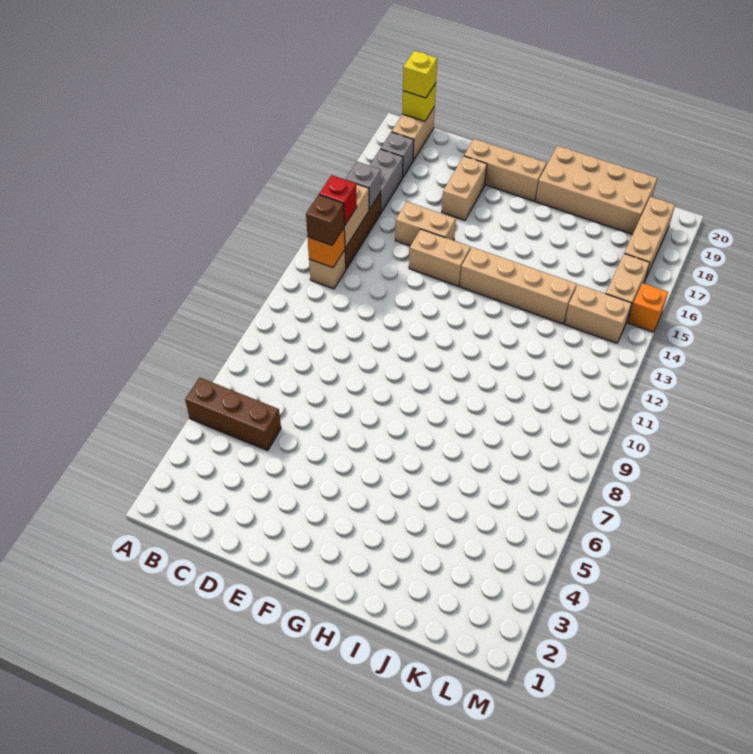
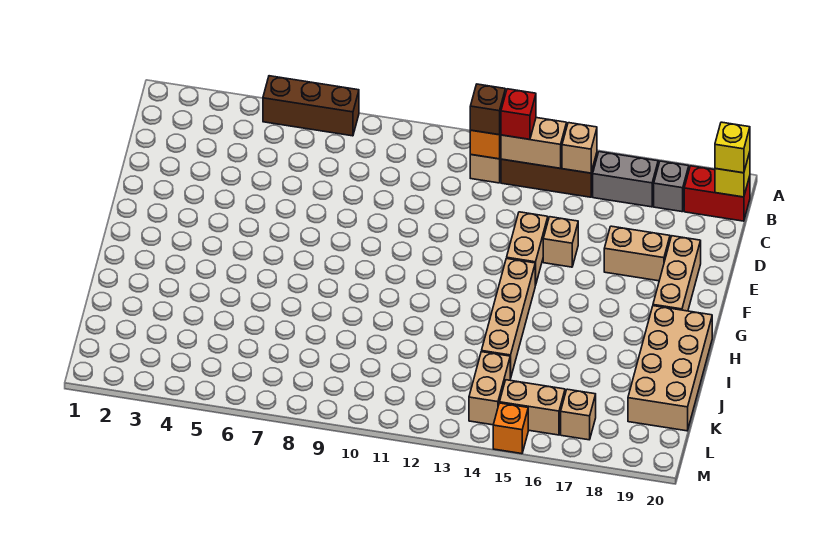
brown 1x3 brick [185,378,281,450] -> brown 1x3 brick turned to [263,76,359,136]
grey 1x1 brick [345,162,381,210] -> tan 1x1 brick [562,123,597,173]
tan 1x2 brick [392,106,435,161] -> red 1x2 brick [684,166,750,221]
tan 1x2 brick [395,202,456,246] -> tan 1x1 brick [543,217,578,267]
tan 1x3 brick [624,197,675,280] -> tan 1x1 brick [561,389,596,440]

